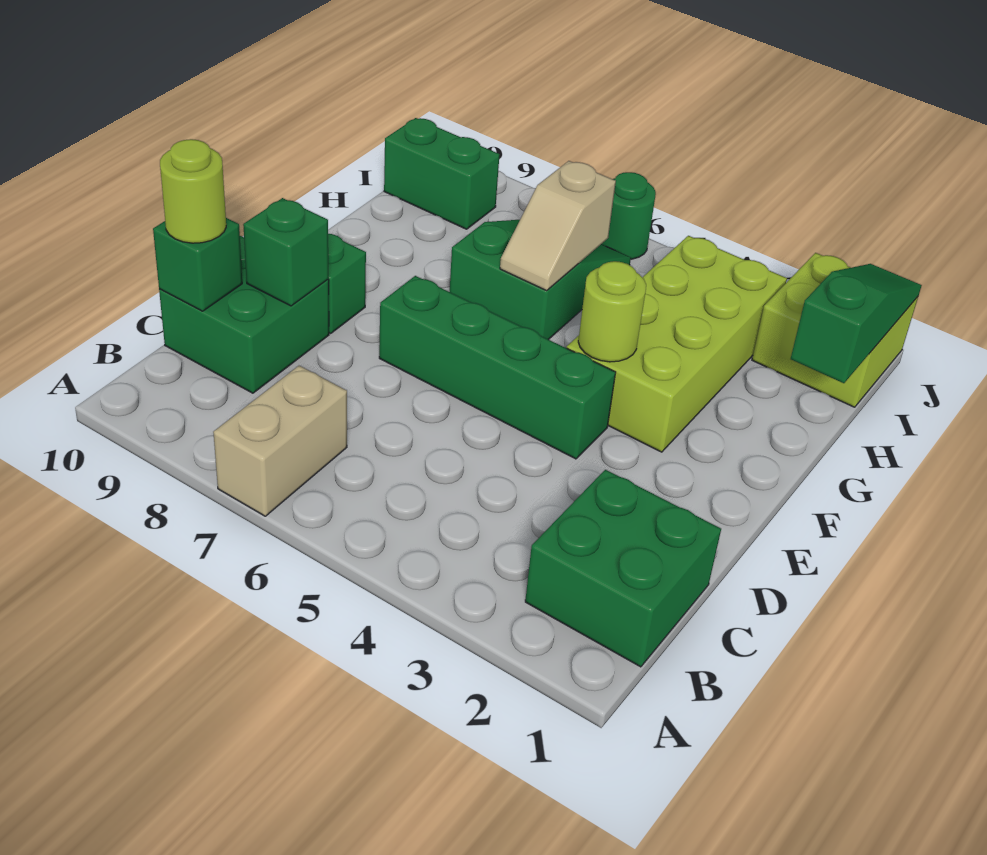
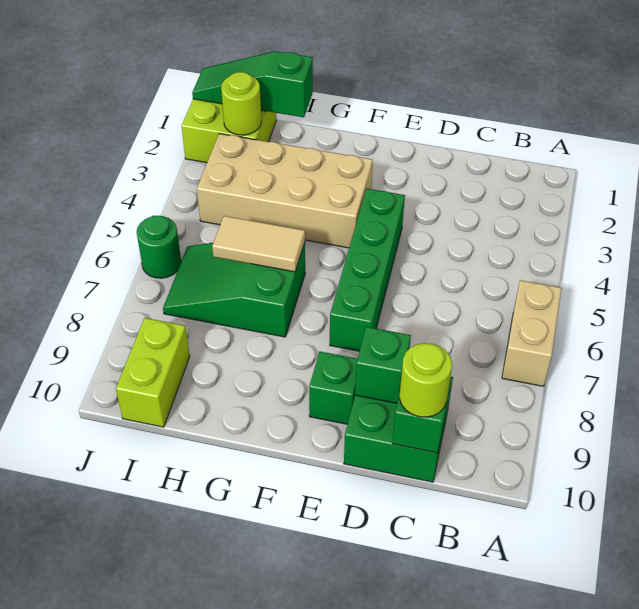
tan 1x2 brick [213,366,347,516] -> tan 1x2 brick turned to [502,280,562,386]
green 2x2 brick [525,470,721,667] -> none
lime 2x4 brick [567,236,787,452] -> tan 2x4 brick [197,134,373,248]
lime 1x1 round brick [578,261,646,362] -> lime 1x1 round brick moved to [221,72,261,135]
tan 1x2 slope [500,161,616,291] -> tan 1x2 tile [212,216,305,272]
green 1x2 brick [384,118,500,229] -> lime 1x2 brick [116,318,190,427]

